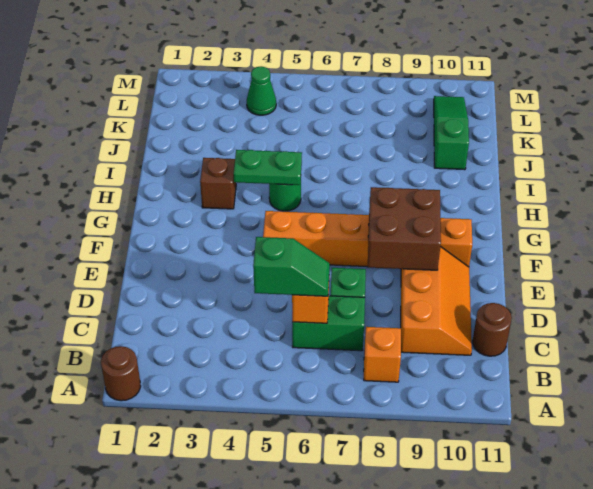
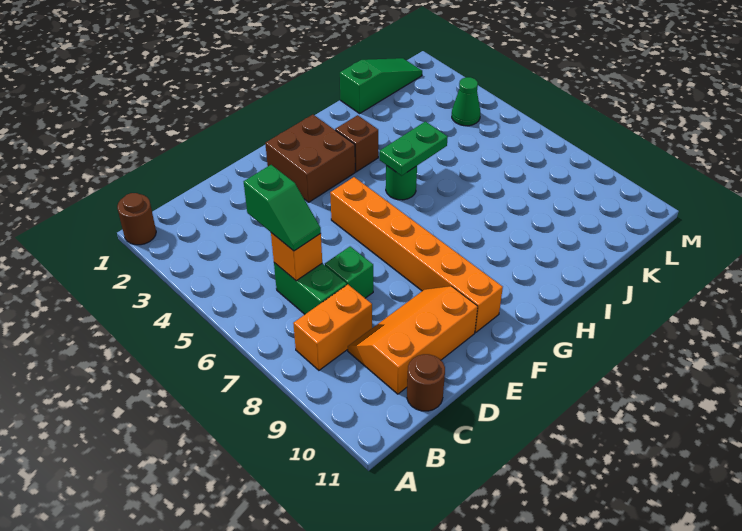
orange 1x1 brick [364,327,401,382] -> orange 1x2 brick [293,285,372,370]
orange 2x3 slope [401,247,472,355] -> orange 2x3 slope turned to [348,286,478,394]
brown 2x2 brick [368,187,441,270] -> brown 2x2 brick moved to [265,115,355,202]
green 1x2 plate [233,150,302,185] -> green 1x2 plate turned to [380,121,448,176]
green 1x3 slope [434,96,469,170] -> green 1x3 slope moved to [340,58,422,113]

